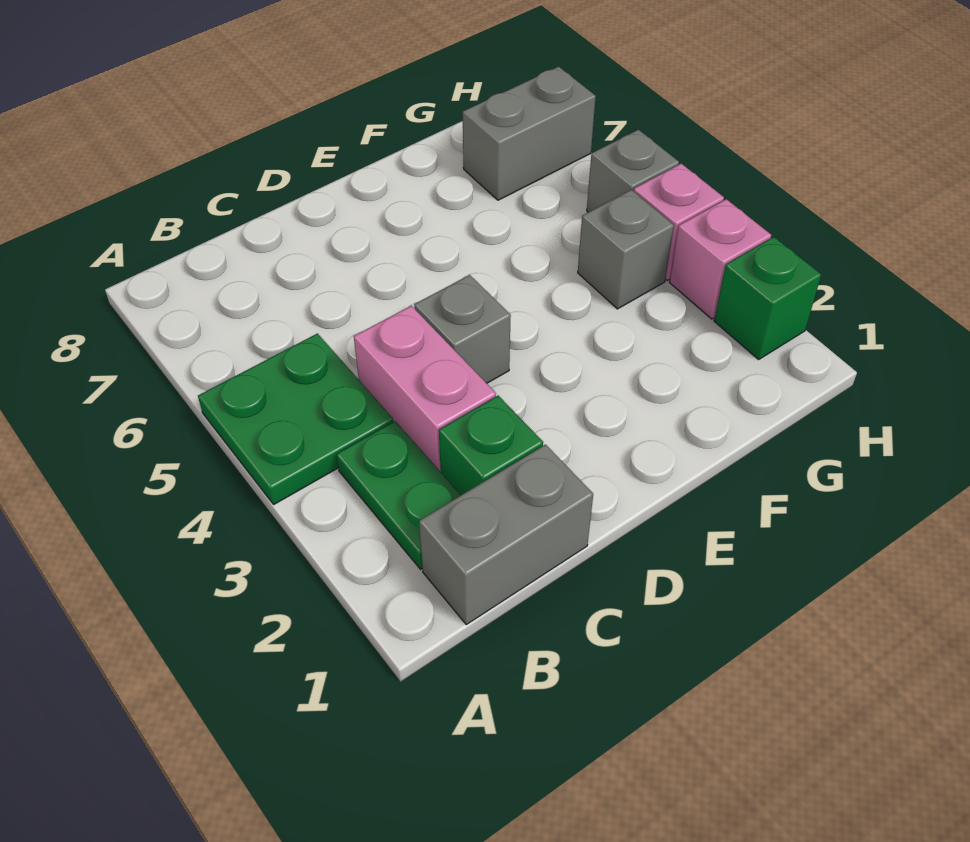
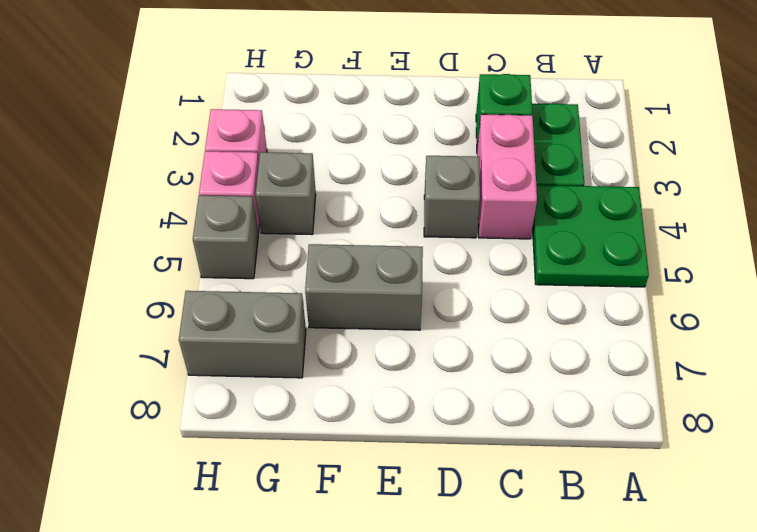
grey 1x2 brick [419,445,593,625] -> grey 1x2 brick moved to [305,244,423,330]
green 1x1 brick [714,237,821,359] -> none

